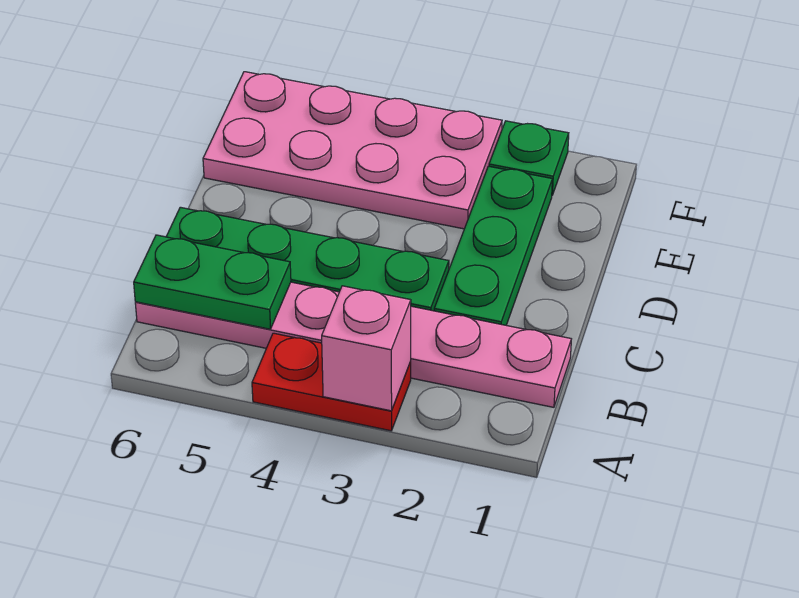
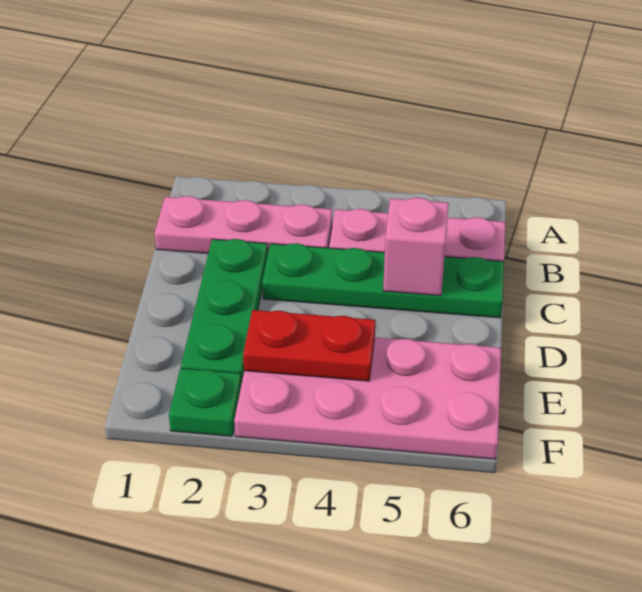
red 1x2 plate [252,333,411,431] -> red 1x2 plate moved to [243,310,375,381]
pink 1x1 brick [322,286,411,411] -> pink 1x1 brick moved to [383,198,449,296]
green 1x2 plate [134,235,291,329] -> none

